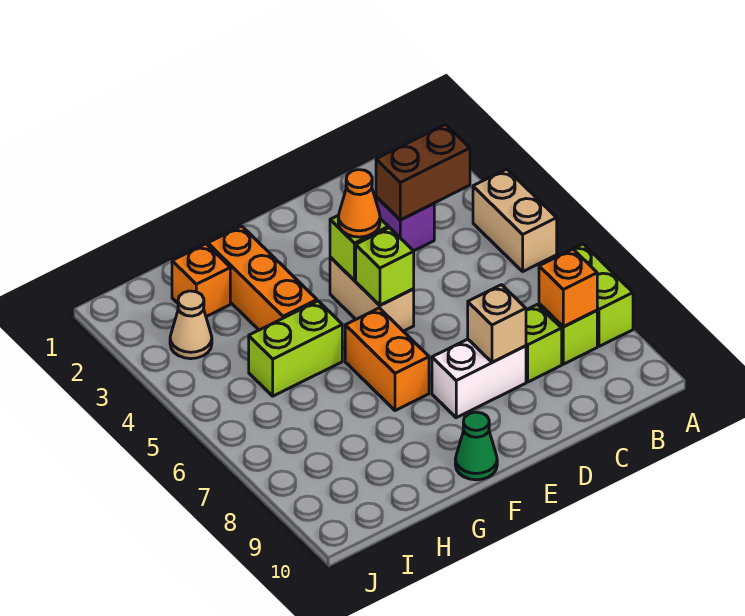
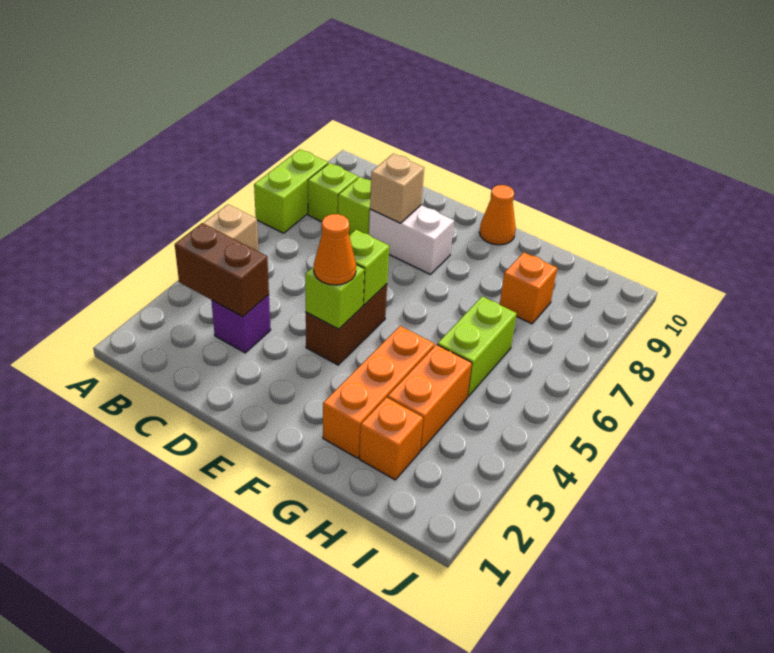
orange 1x1 brick [539,249,597,327] -> orange 1x1 brick moved to [500,252,557,324]
tan 1x2 brick [330,257,414,331] -> brown 1x2 brick [306,284,387,365]
orange 1x2 brick [345,308,429,411] -> orange 1x2 brick moved to [388,345,472,451]
green 1x1 cone [455,412,497,480] -> orange 1x1 cone [479,185,516,245]
lime 1x2 brick [249,301,342,396] -> lime 1x2 brick turned to [437,296,517,396]
tan 1x1 cone [170,291,212,359] -> none

